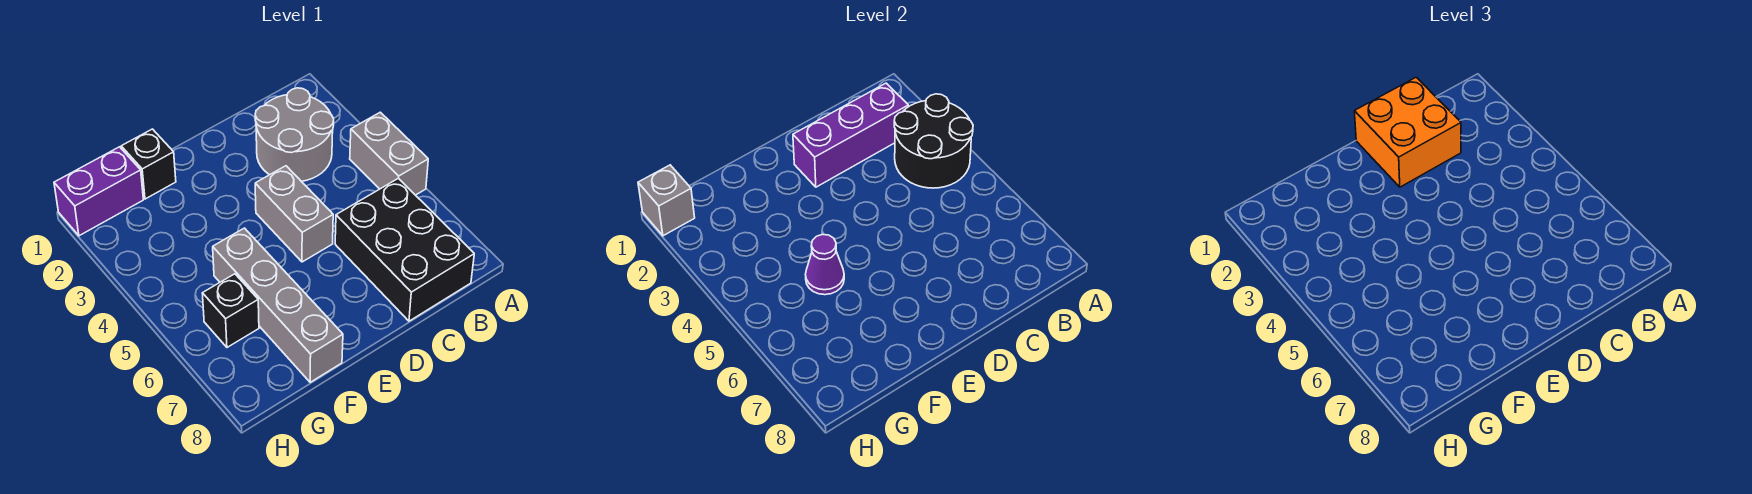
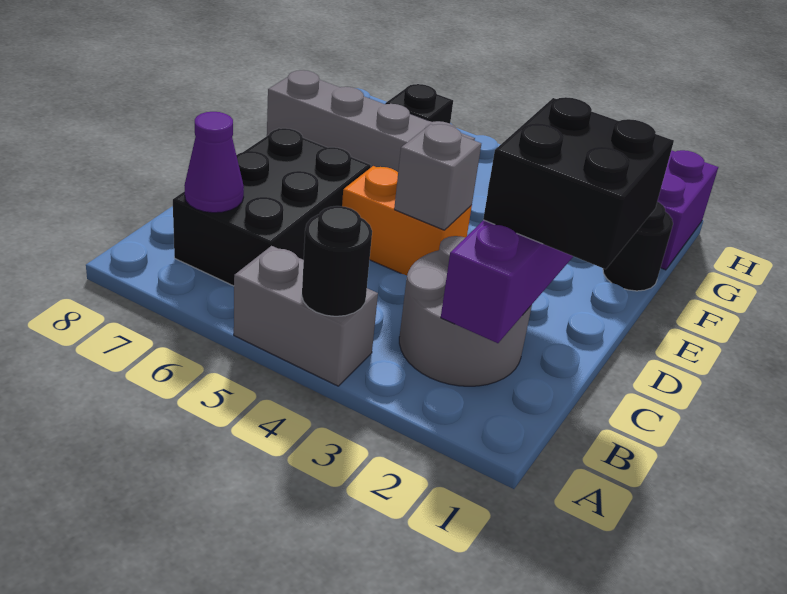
black 2x2 round brick [894,94,973,188] -> black 1x1 round brick [302,206,372,316]
black 2x3 brick [335,178,474,321] -> black 2x3 brick turned to [173,128,371,286]
orange 2x2 brick [1354,77,1461,187] -> black 2x2 brick [483,97,674,269]
grey 1x2 brick [255,166,333,262] -> orange 1x2 brick [342,166,472,275]
black 1x1 brick [121,129,176,199] -> black 1x1 round brick [603,202,673,291]
purple 1x1 cone [805,234,844,295] -> purple 1x1 cone moved to [184,112,244,213]
grey 1x1 brick [638,165,695,236] -> grey 1x1 brick moved to [394,124,481,230]

